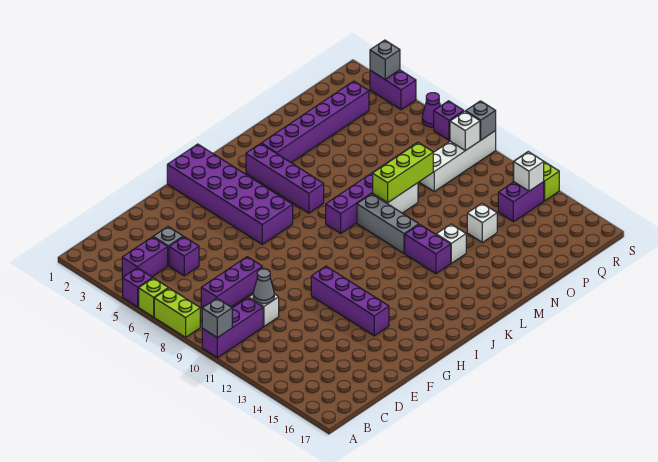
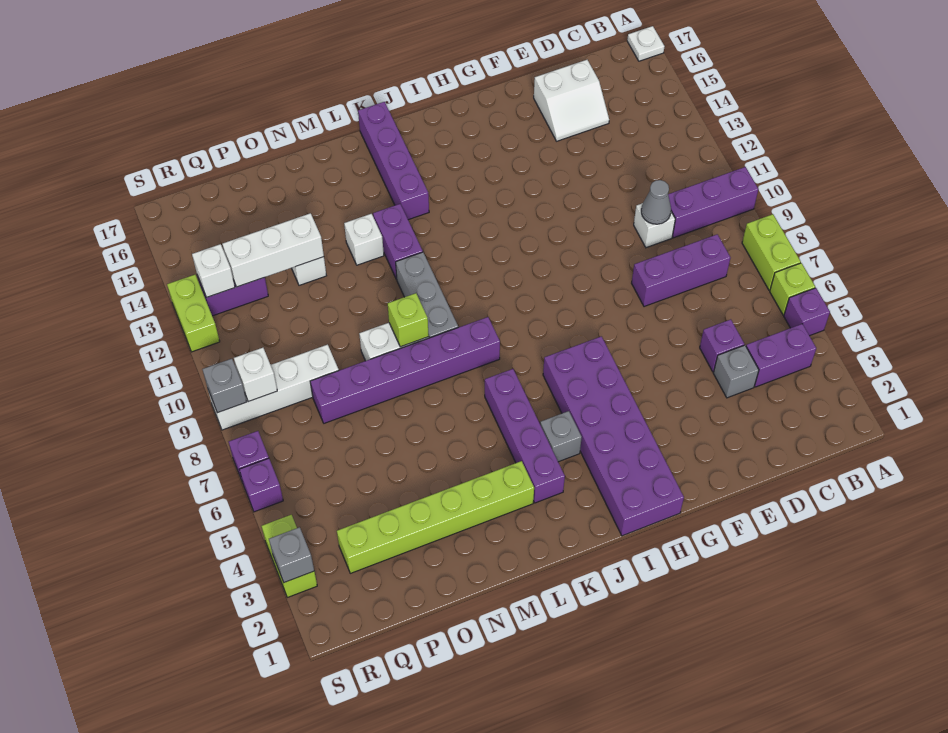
grey 1x1 brick [202,298,232,338] -> grey 1x1 brick moved to [540,411,582,462]
none -> white 1x1 plate [627,26,665,61]
none -> white 2x2 slope [534,60,609,141]
purple 1x4 brick [311,266,389,336] -> purple 1x4 brick moved to [358,102,429,220]
purple 1x6 brick [261,81,369,163] -> lime 1x6 brick [337,461,534,573]
lime 1x3 brick [373,143,433,203] -> lime 1x1 brick [388,293,429,347]
none -> white 1x3 brick [222,213,324,287]
purple 1x2 brick [370,70,416,110] -> lime 1x2 brick [262,515,317,597]
purple 1x1 cone [422,93,440,127] -> purple 1x1 brick [239,458,283,512]

